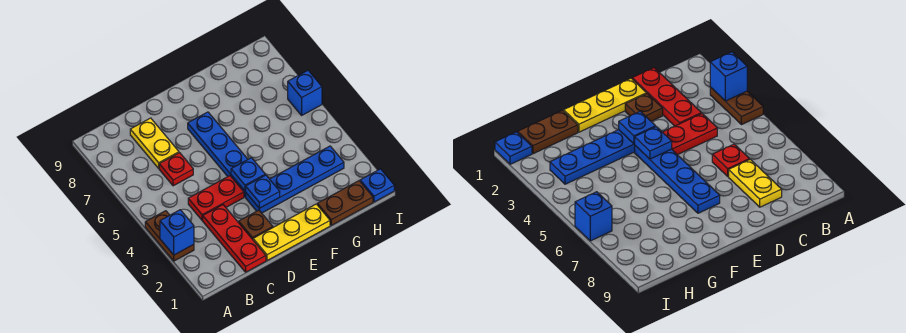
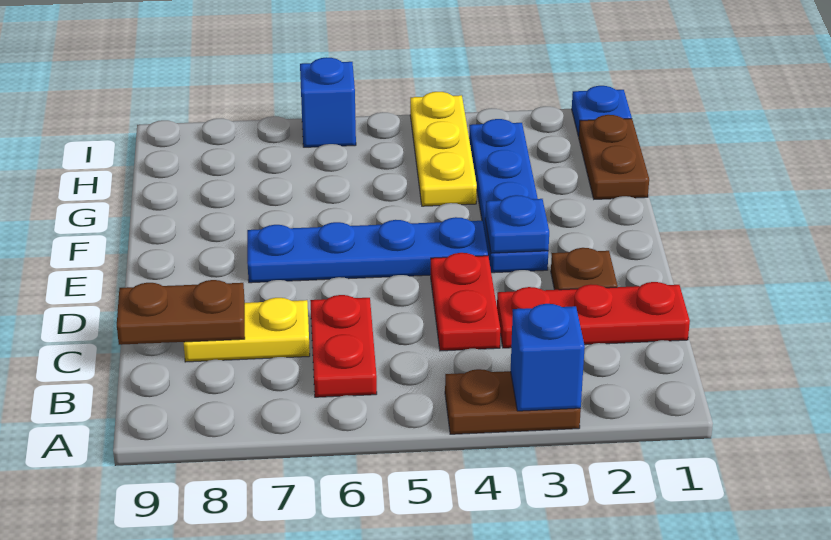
red 1x1 plate [159,153,193,186] -> red 1x2 plate [310,295,377,397]
none -> brown 1x2 plate [117,280,245,345]
yellow 1x3 plate [253,204,330,261] -> yellow 1x3 plate moved to [410,92,477,206]
blue 1x1 plate [231,158,265,191] -> none

